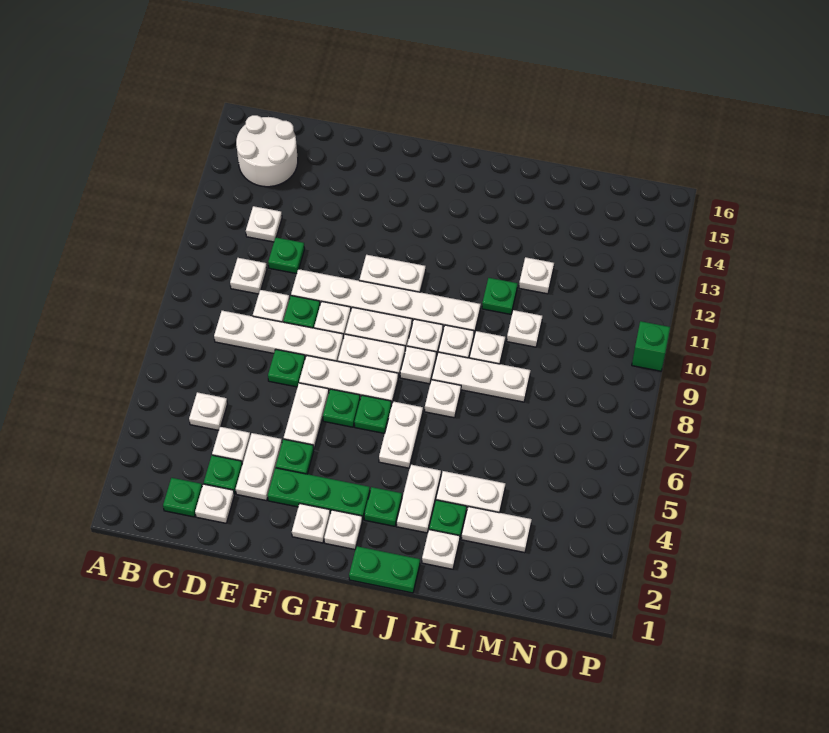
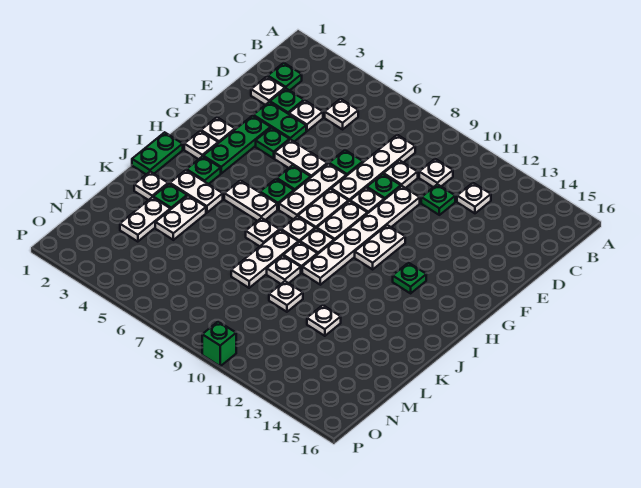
white 2x2 round brick [236,115,298,187] -> none
white 1x2 plate [236,433,282,500] -> green 1x2 plate [253,102,306,142]
green 1x1 plate [482,278,518,314] -> green 1x1 plate moved to [393,263,426,293]

